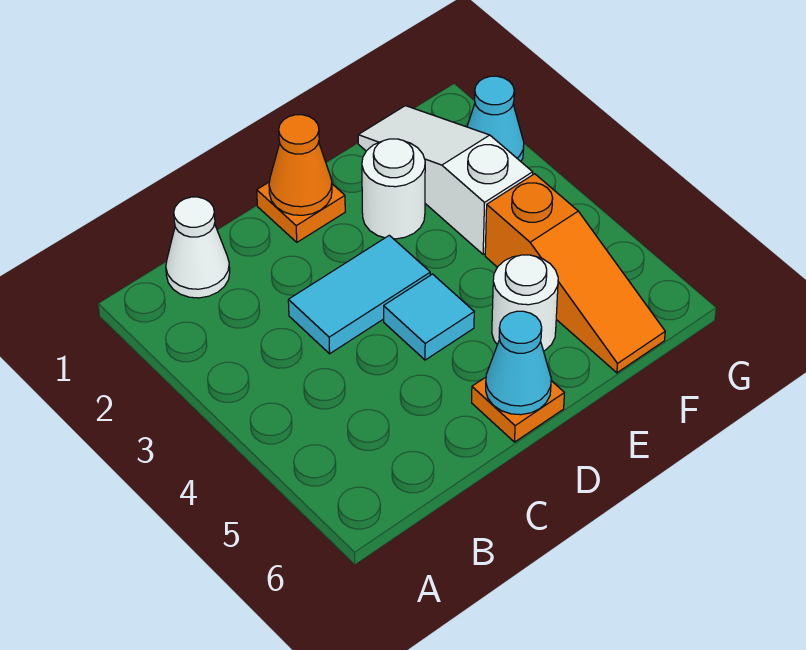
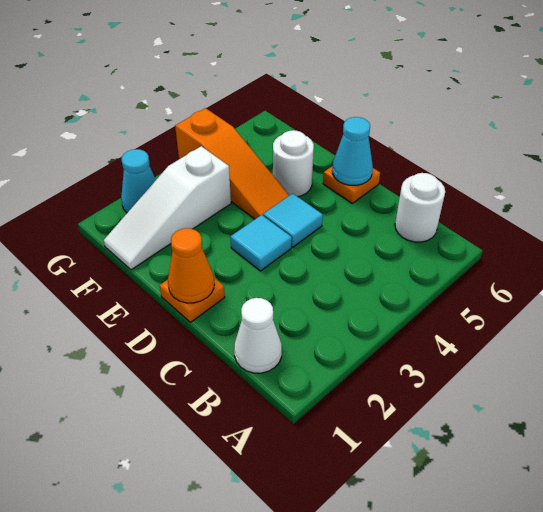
cyan 1x2 tile [288,235,430,354] -> cyan 1x1 tile [231,215,292,271]
white 1x1 round brick [362,139,425,239] -> white 1x1 round brick moved to [395,173,445,242]
orange 1x3 slope [485,174,665,373] -> orange 1x3 slope turned to [175,108,289,219]

